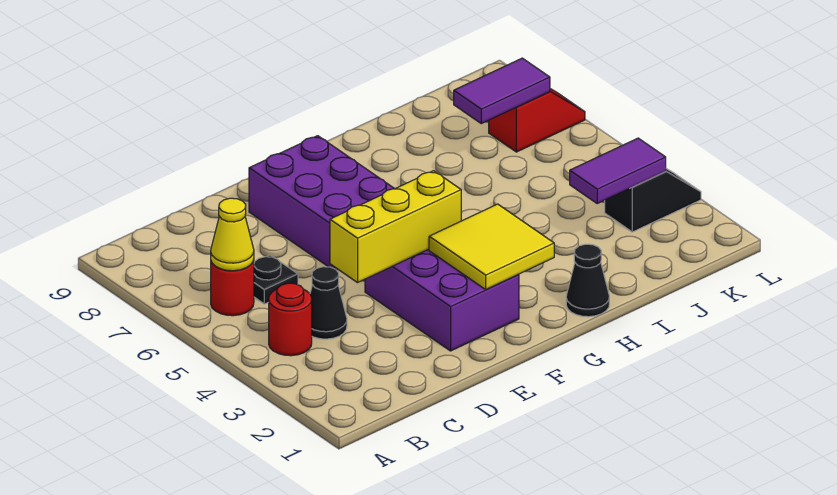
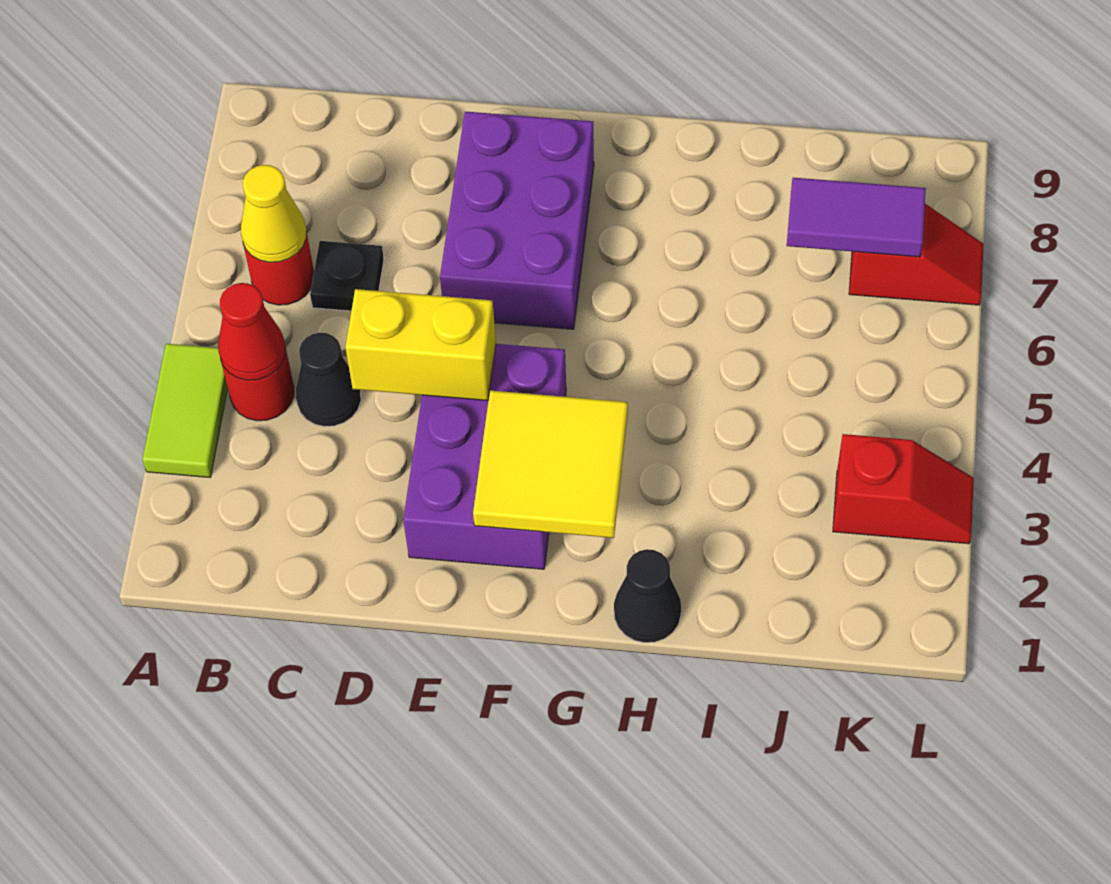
none -> lime 1x2 tile [143,344,228,477]
none -> red 1x1 cone [218,283,285,380]
yellow 1x3 brick [330,171,461,283] -> yellow 1x2 brick [345,289,496,401]
purple 1x2 tile [570,138,666,203] -> none
black 1x2 slope [605,169,701,232] -> red 1x2 slope [833,434,974,544]

